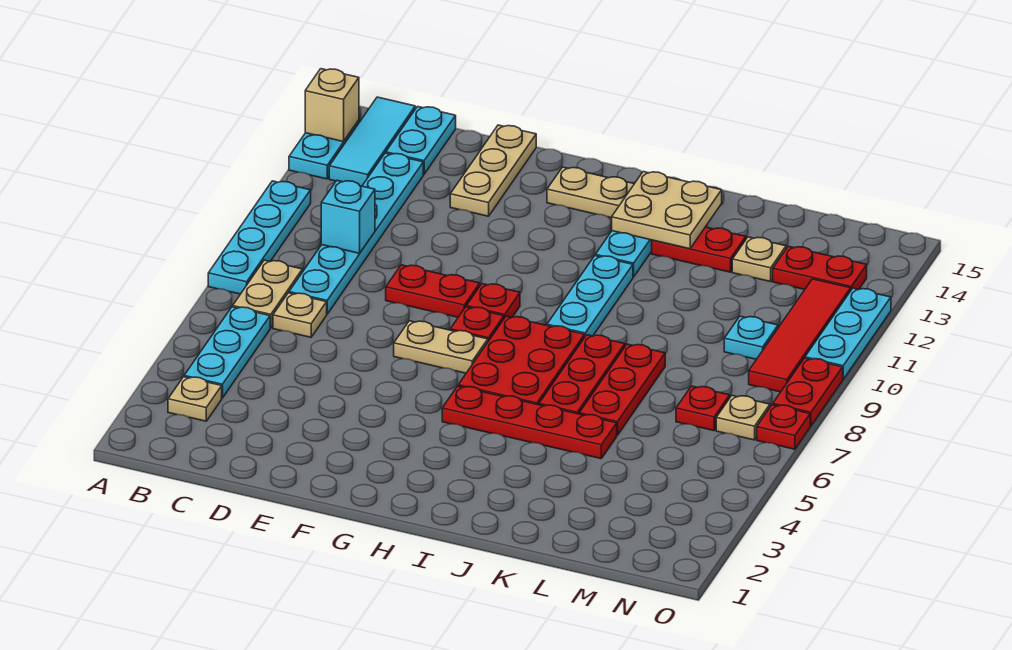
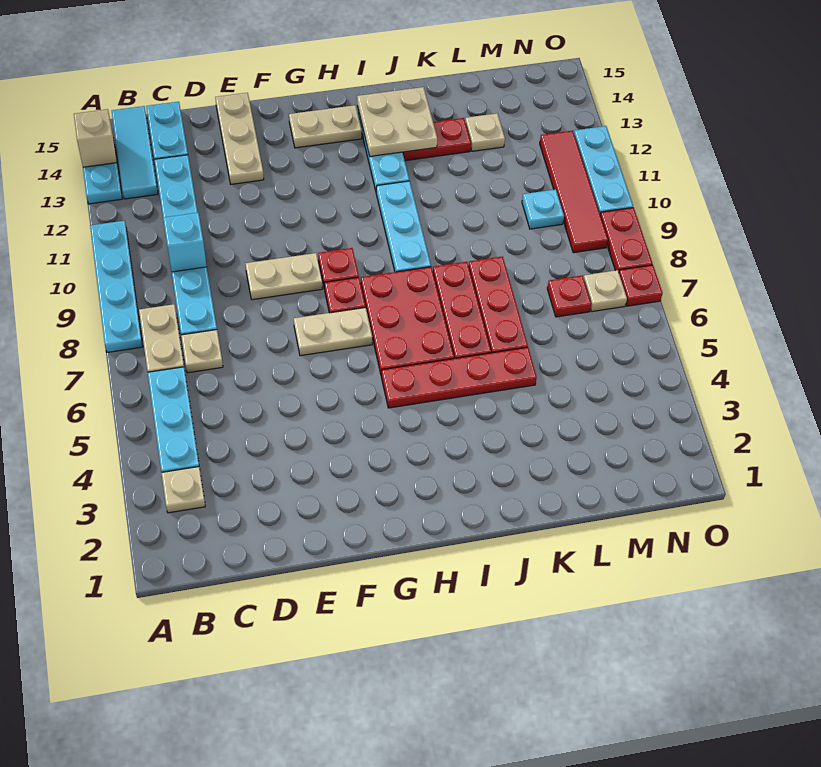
red 1x2 plate [386,265,480,317] -> tan 1x2 plate [245,253,323,300]
red 1x2 plate [773,246,867,290] -> none

